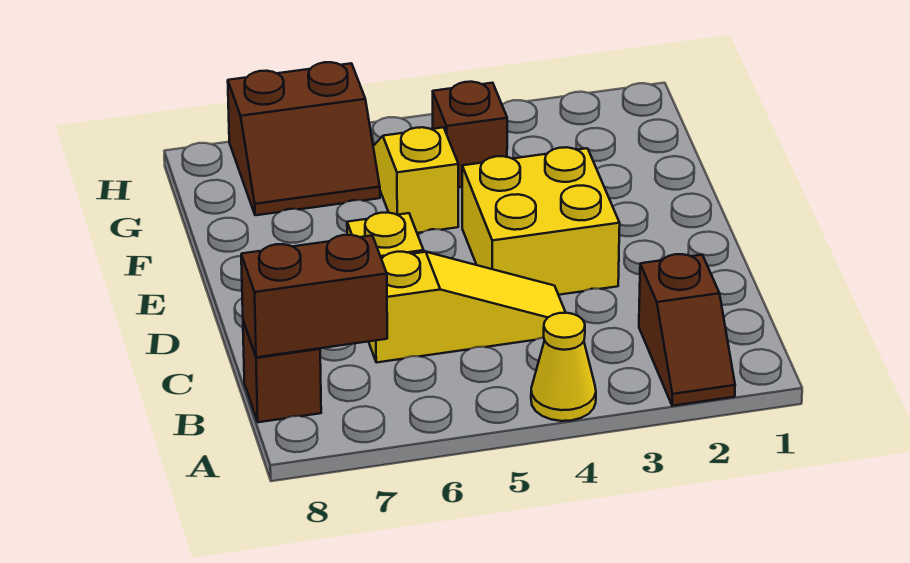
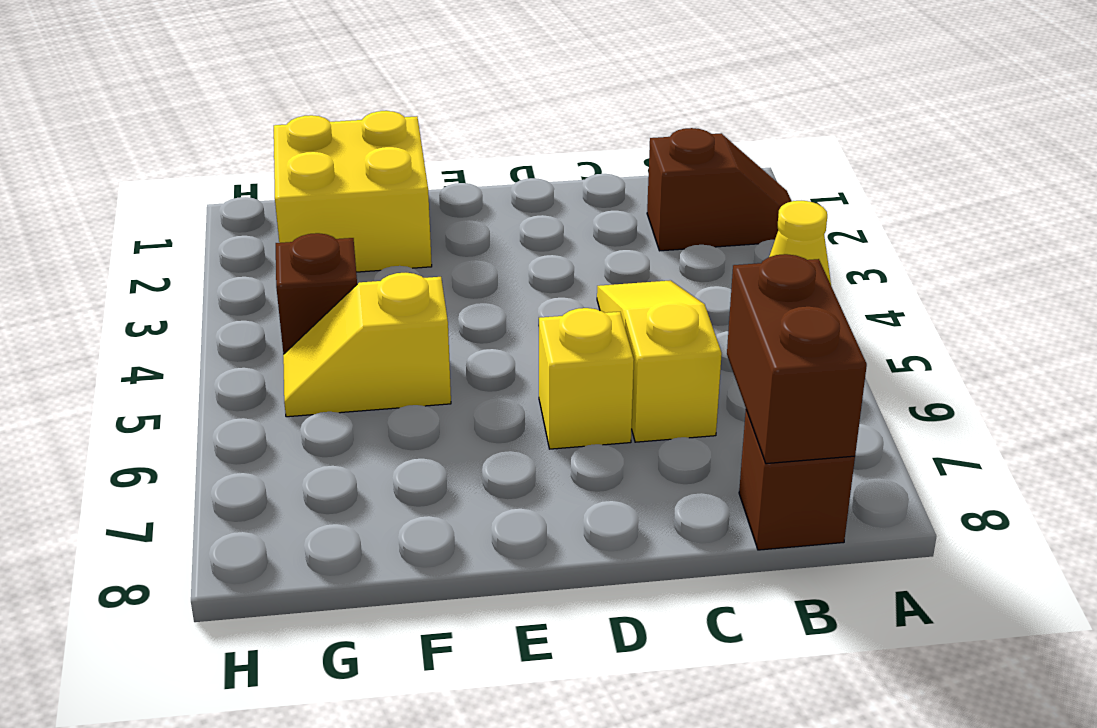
yellow 2x2 brick [462,147,620,295] -> yellow 2x2 brick moved to [274,111,432,272]
brown 2x2 slope [228,62,380,215] -> none

